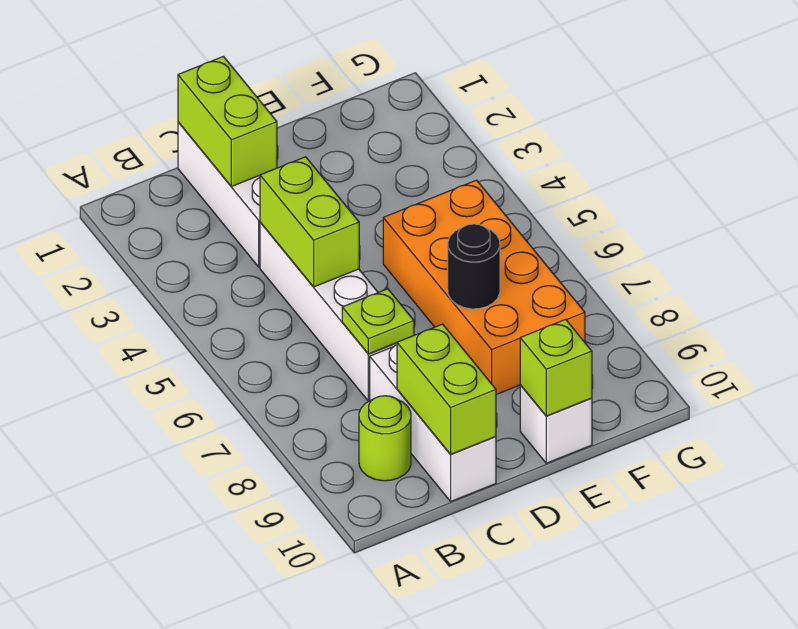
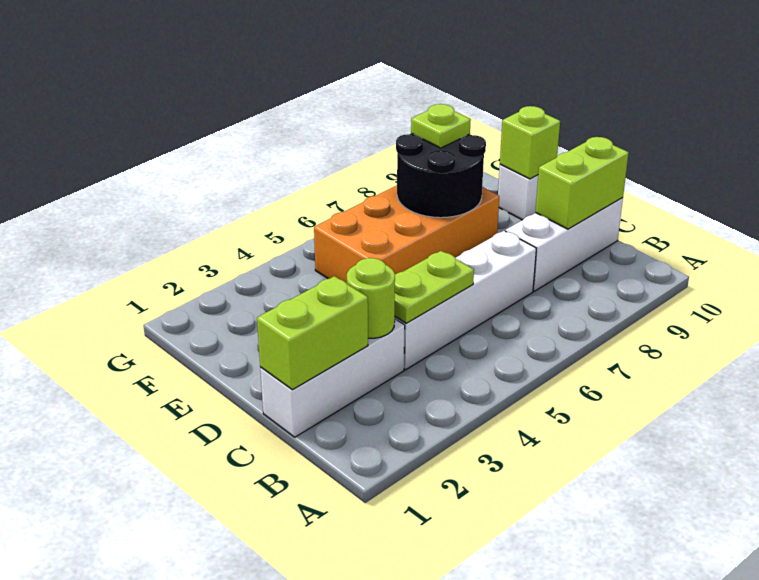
lime 1x1 round brick [359,396,411,481] -> lime 1x1 round brick moved to [347,258,395,338]
lime 1x2 brick [260,157,359,287] -> lime 1x2 plate [395,251,474,323]
lime 1x1 plate [342,289,414,354] -> lime 1x1 plate moved to [411,104,471,148]
black 1x1 round brick [448,224,500,309] -> black 2x2 round brick [396,134,486,218]

